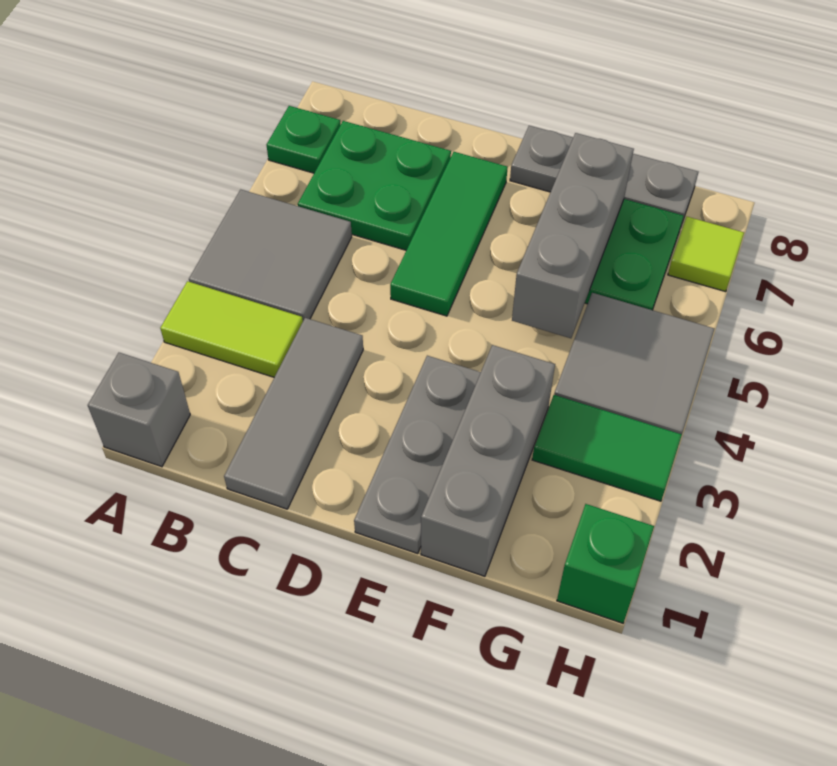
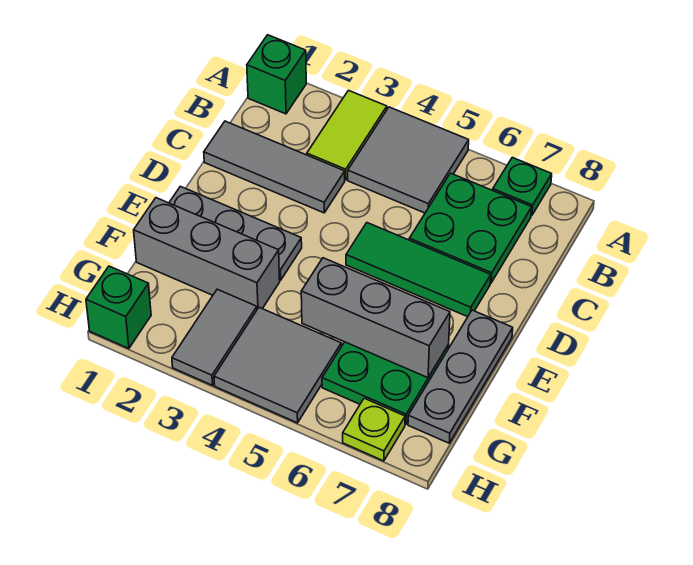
grey 1x1 brick [88,353,190,467] -> green 1x1 brick [247,35,306,114]
green 1x2 tile [532,395,682,501] -> grey 1x2 tile [172,289,257,385]
lime 1x1 tile [668,217,744,292] -> lime 1x1 plate [343,398,405,461]

